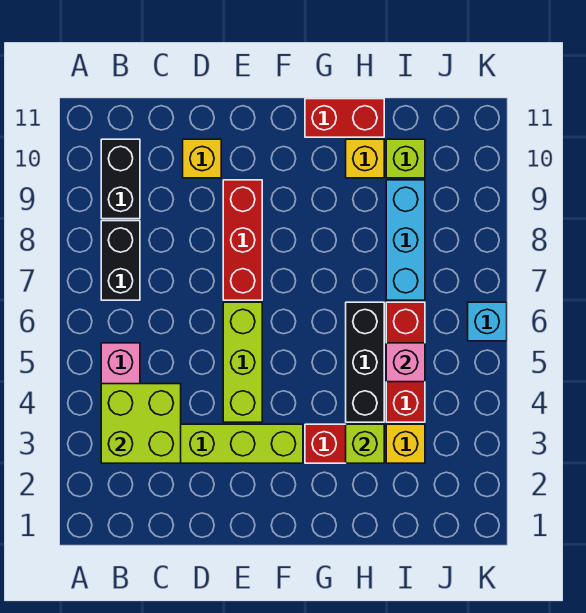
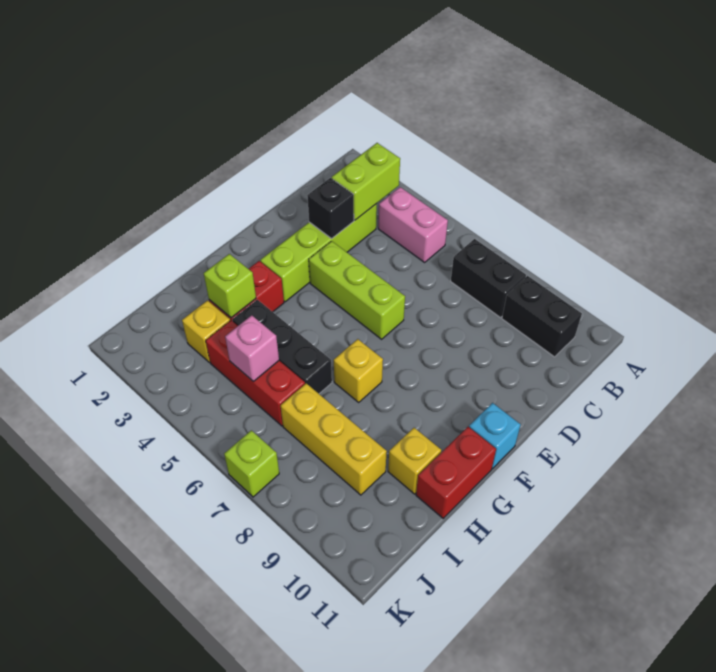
lime 2x2 brick [101,384,181,463] -> lime 1x2 brick [332,143,400,220]
none -> black 1x1 brick [307,178,354,239]
yellow 1x1 brick [183,139,221,178] -> yellow 1x1 brick moved to [334,339,383,402]
red 1x3 brick [223,180,262,300] -> none
cyan 1x3 brick [386,180,425,300] -> yellow 1x3 brick [281,383,387,495]
lime 1x1 brick [386,139,425,178] -> lime 1x1 brick moved to [224,430,279,497]
cyan 1x1 brick [468,302,507,341] -> cyan 1x1 brick moved to [469,403,521,469]

